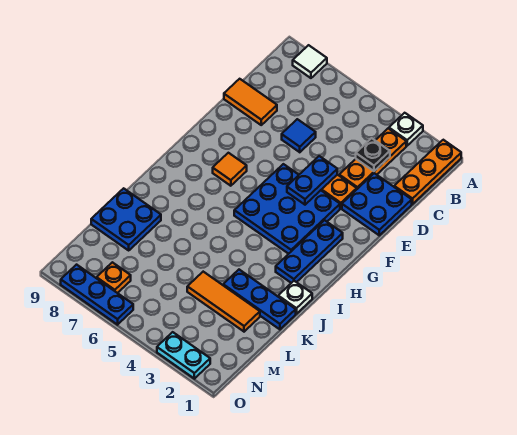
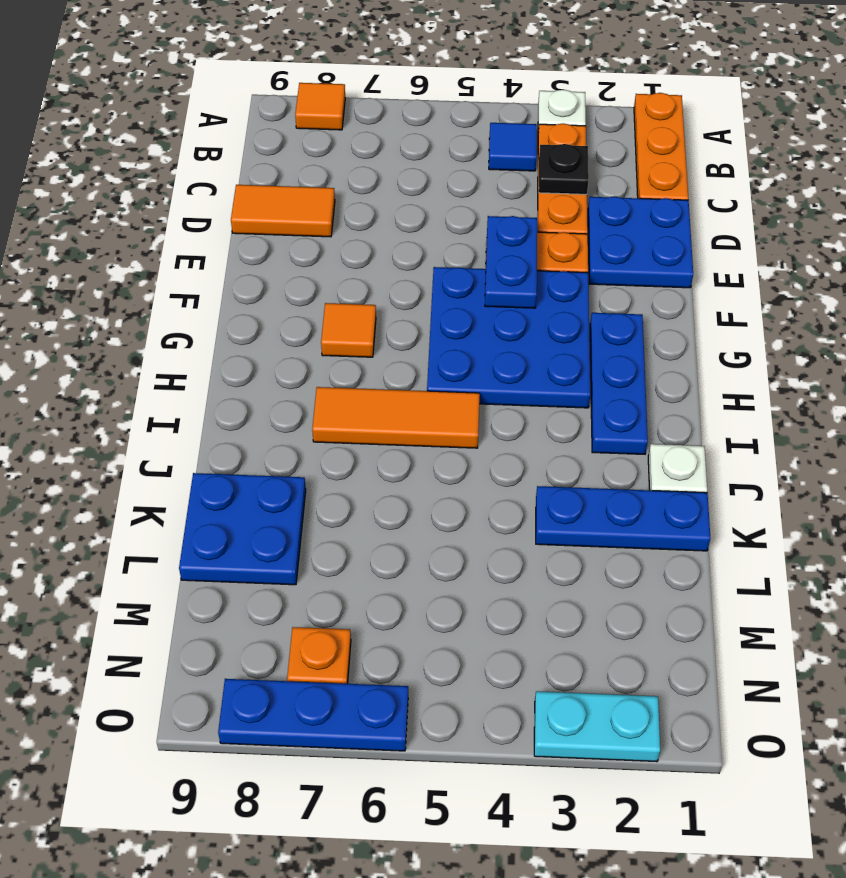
white 1x1 tile [293,45,327,78] -> orange 1x1 tile [295,83,345,130]
blue 1x1 tile [282,119,316,152] -> blue 1x1 tile moved to [489,123,537,171]
orange 1x3 tile [187,272,260,332] -> orange 1x3 tile moved to [312,387,480,448]

